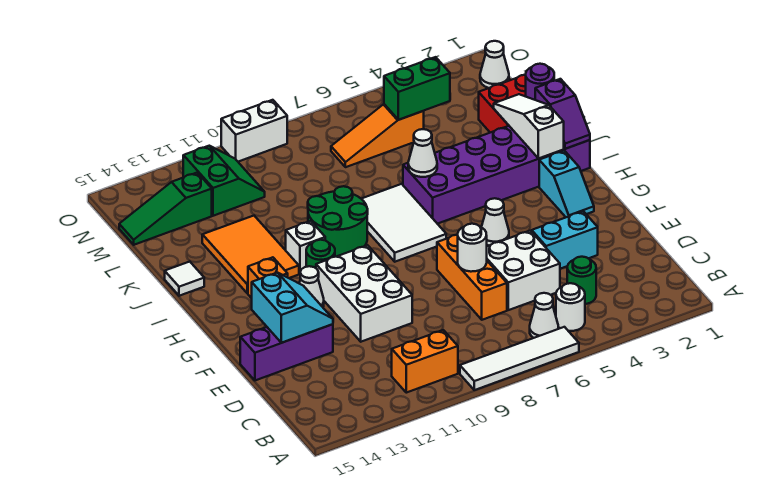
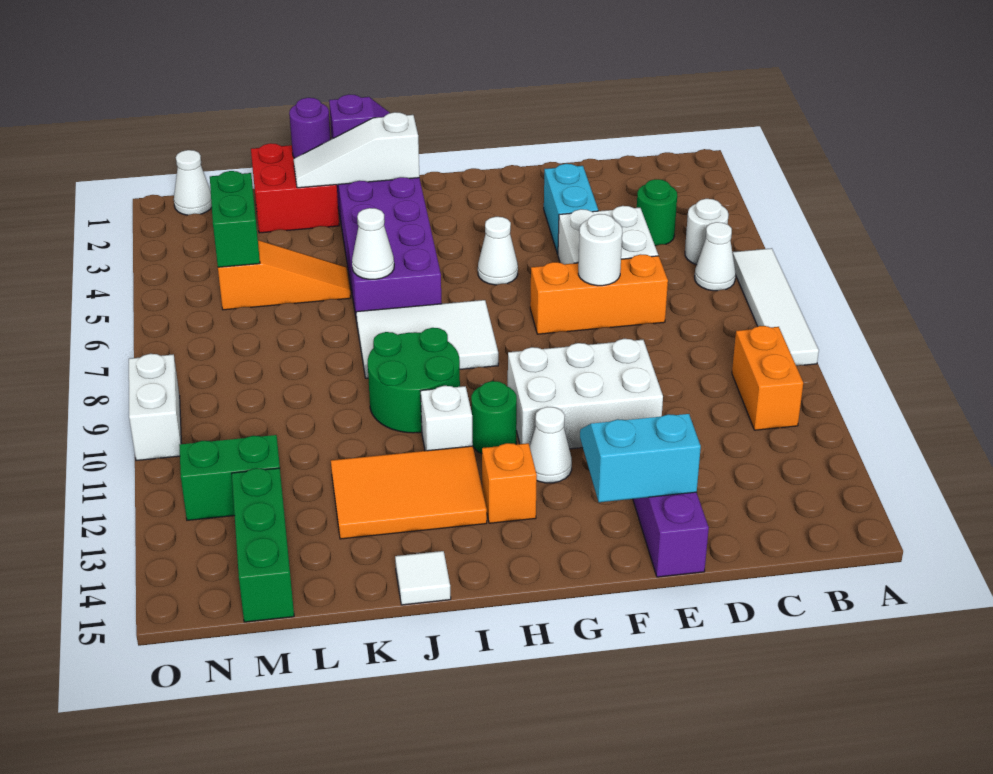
cyan 1x2 slope [539,151,594,217] -> none
orange 1x3 slope [331,104,424,167] -> orange 1x3 slope turned to [218,240,351,310]
green 1x3 slope [119,173,212,245] -> green 1x3 brick [232,468,294,622]

